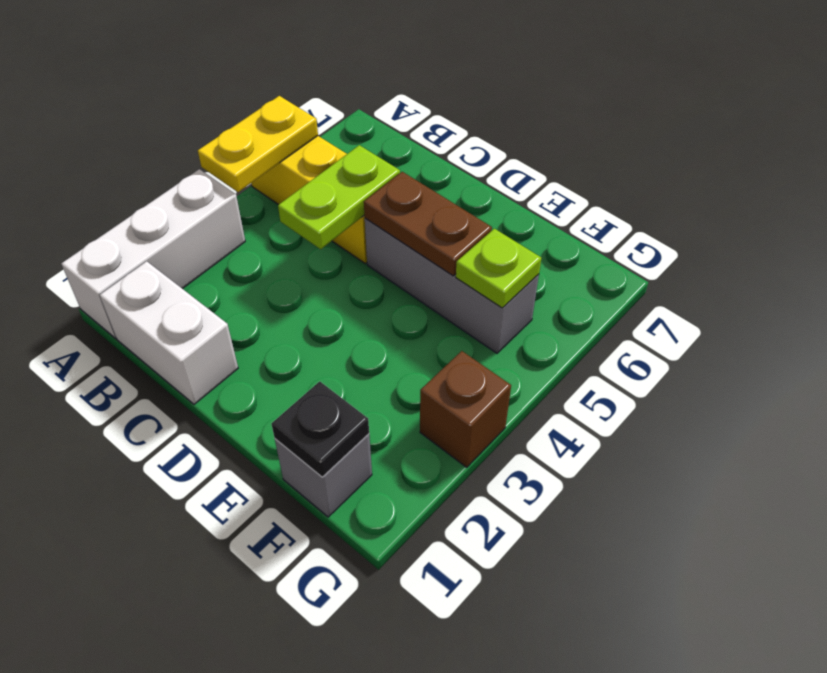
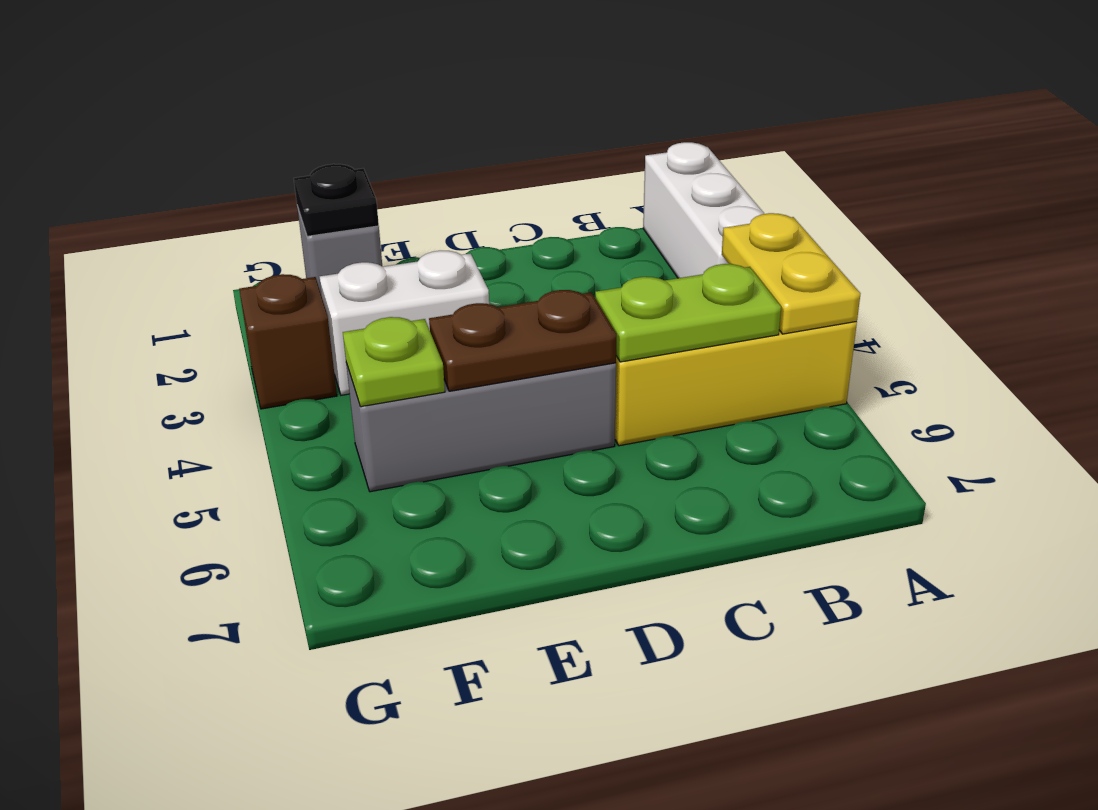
white 1x2 brick [100,261,238,404] -> white 1x2 brick moved to [320,251,489,395]
lime 1x2 plate [278,145,400,249] -> lime 1x2 plate turned to [595,264,781,362]

